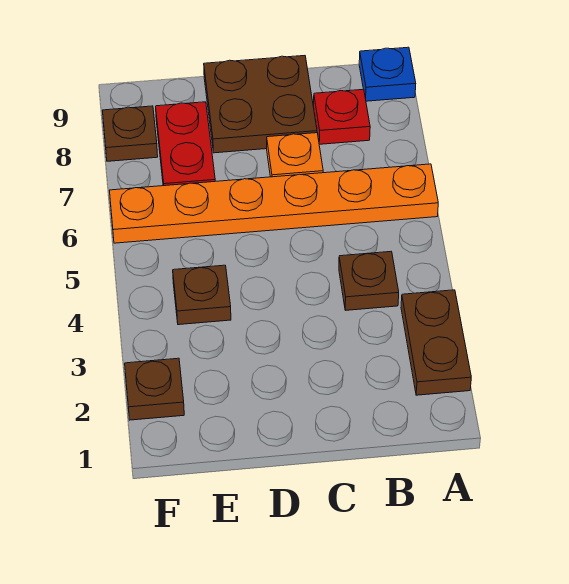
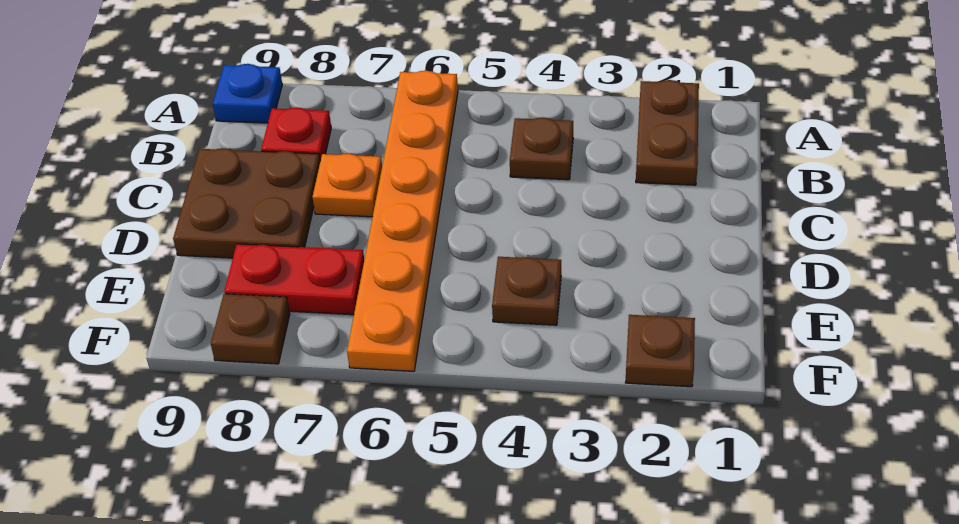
brown 1x2 plate [401,290,471,395] -> brown 1x2 plate turned to [636,80,699,185]

